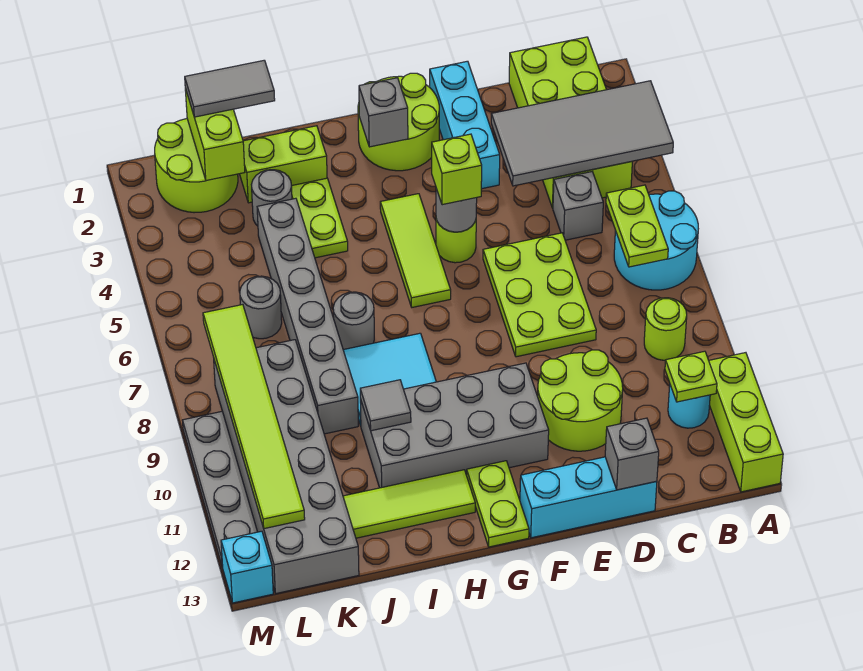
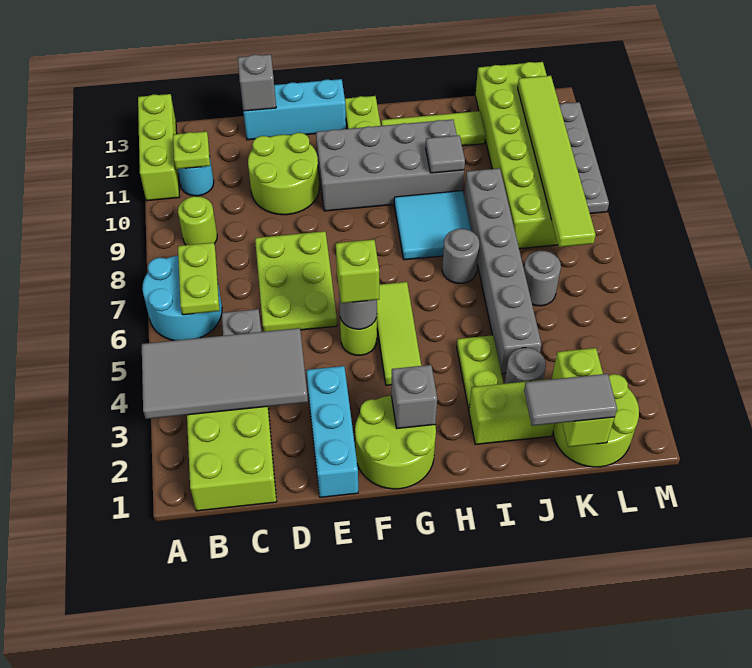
grey 2x6 brick [214,340,359,593] -> lime 2x6 brick [475,62,558,249]
cyan 1x1 brick [221,531,273,603] -> none

